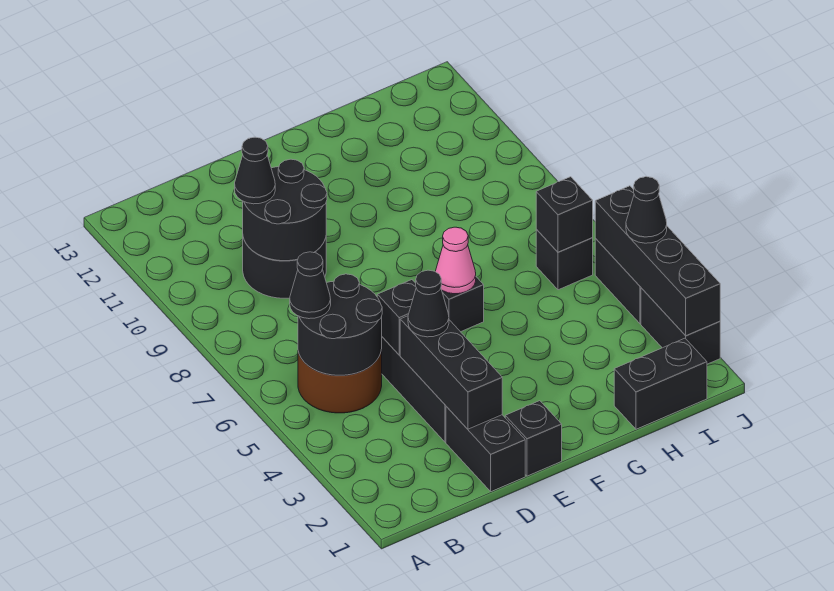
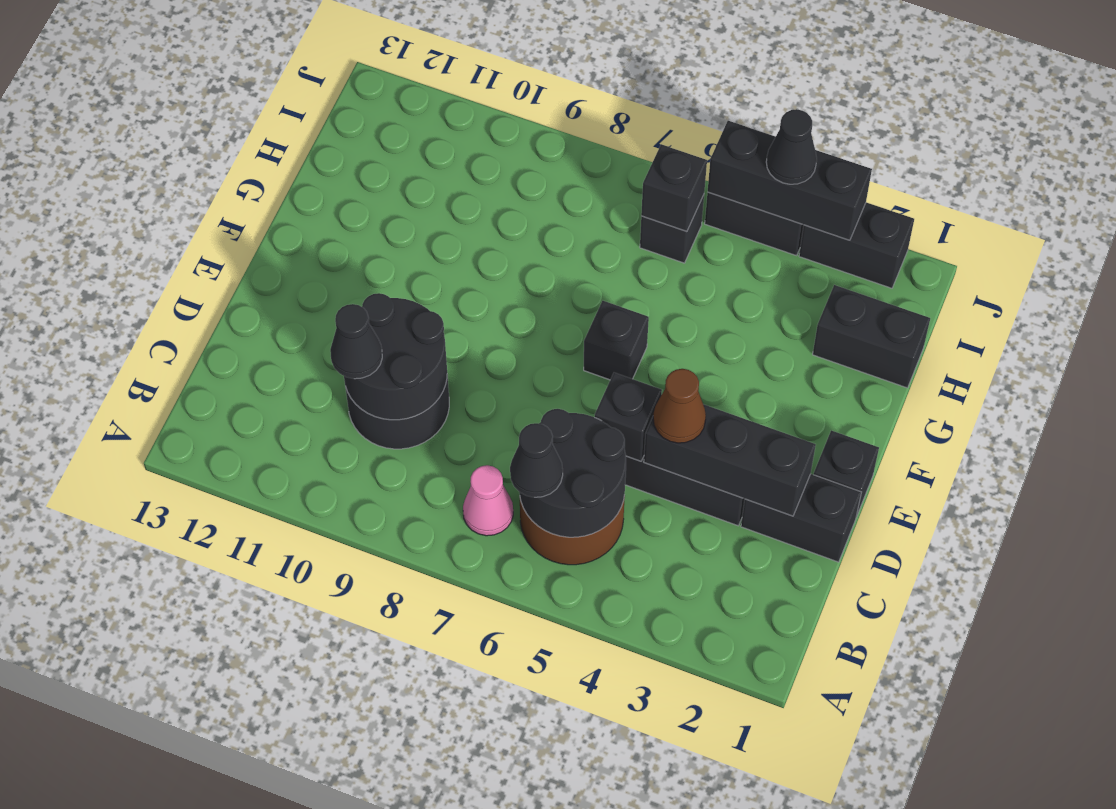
black 1x1 cone [408,270,449,337] -> brown 1x1 cone [653,369,706,443]
pink 1x1 cone [435,227,476,294] -> pink 1x1 cone moved to [463,465,513,536]
black 1x2 brick [614,338,707,429] -> black 1x2 brick turned to [813,285,930,388]
black 1x4 brick [595,186,720,335] -> black 1x3 brick [708,121,872,240]

